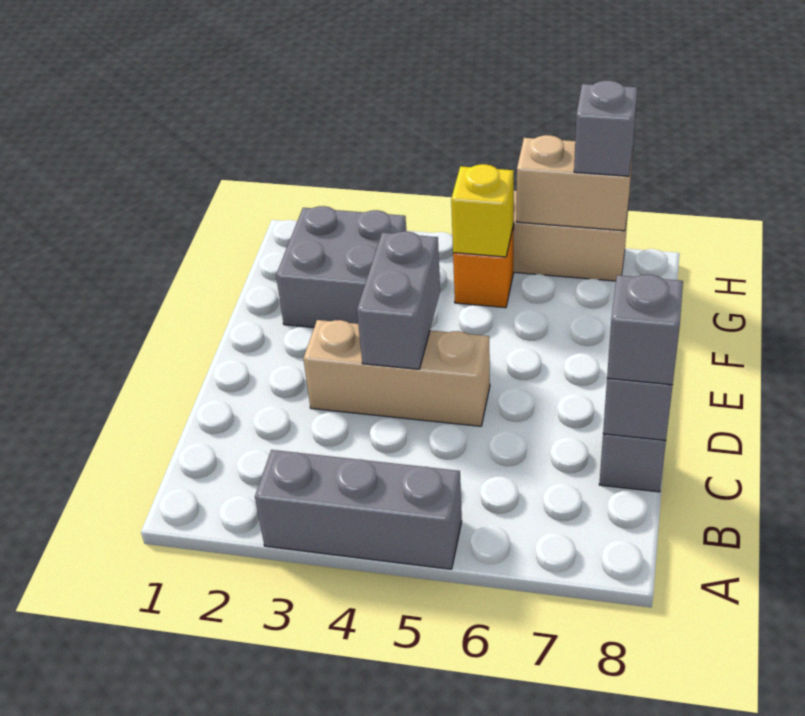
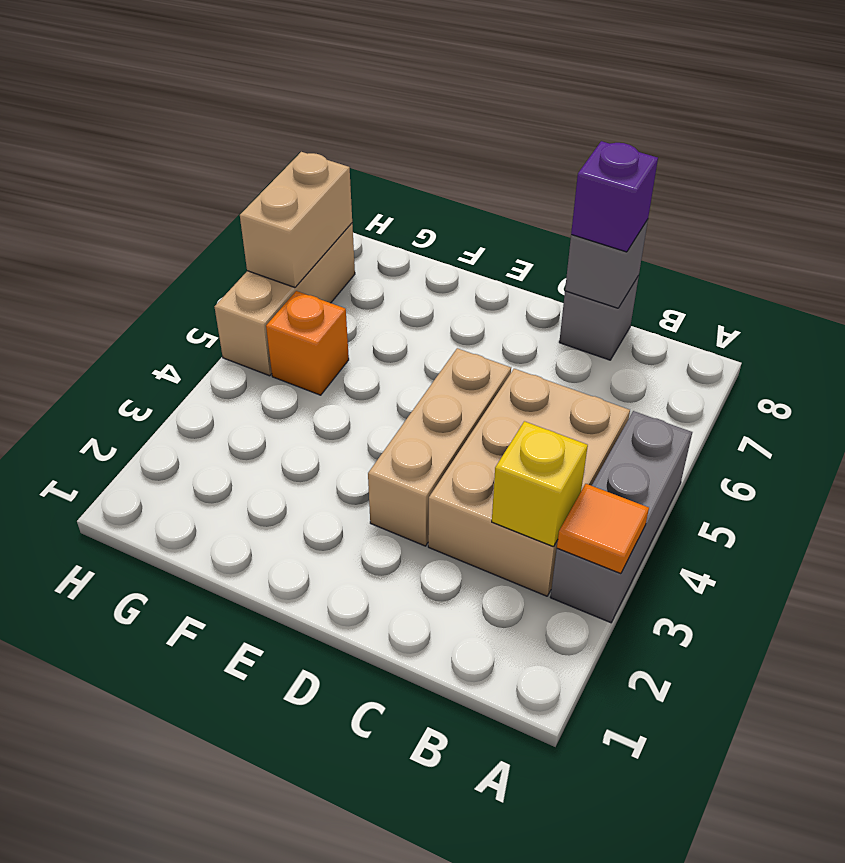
none -> orange 1x1 tile [557,484,649,574]
none -> tan 2x3 brick [428,369,630,596]
grey 1x1 brick [607,275,683,385] -> purple 1x1 brick [571,141,658,252]
grey 1x2 brick [357,231,440,369] -> none
grey 2x2 brick [276,206,406,327] -> none
yellow 1x1 brick [451,164,514,257] -> yellow 1x1 brick moved to [492,421,588,547]
grey 1x1 brick [574,81,637,176] -> none

